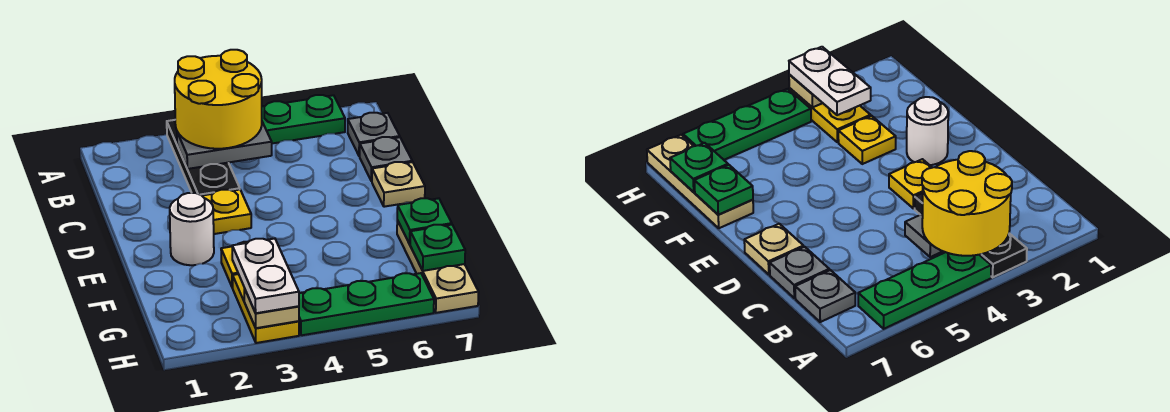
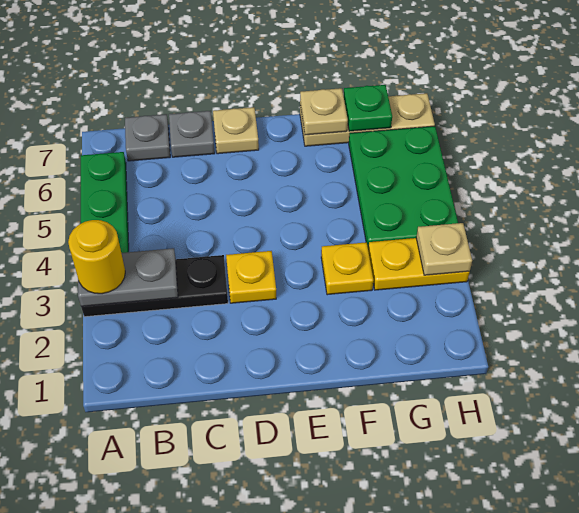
yellow 2x2 round brick [175,50,262,149] -> yellow 1x1 round brick [68,220,125,294]
grey 1x2 plate [177,122,272,169] -> grey 1x2 plate turned to [78,248,178,306]
white 1x1 round brick [170,193,214,265] -> none
green 1x1 plate [397,198,452,244] -> tan 1x1 plate [300,88,348,135]
white 1x2 plate [232,239,299,313] -> none
green 1x3 plate [299,273,434,335] -> green 2x3 plate [349,126,458,247]

